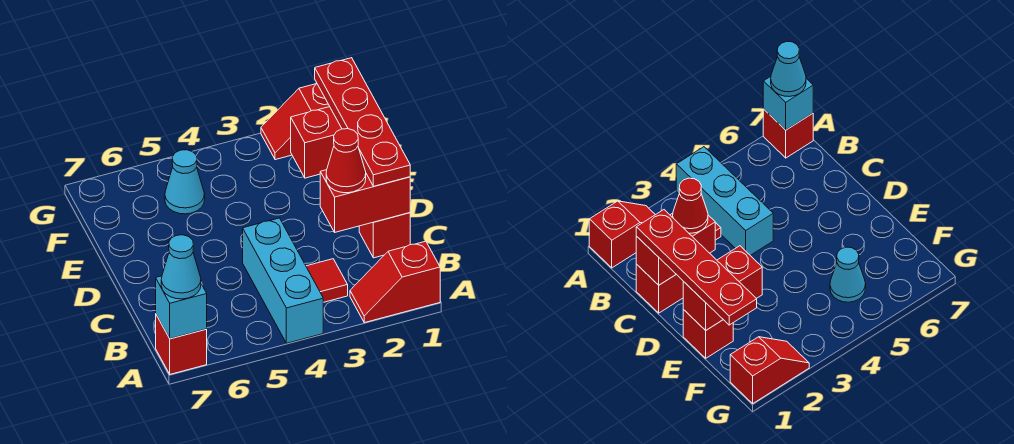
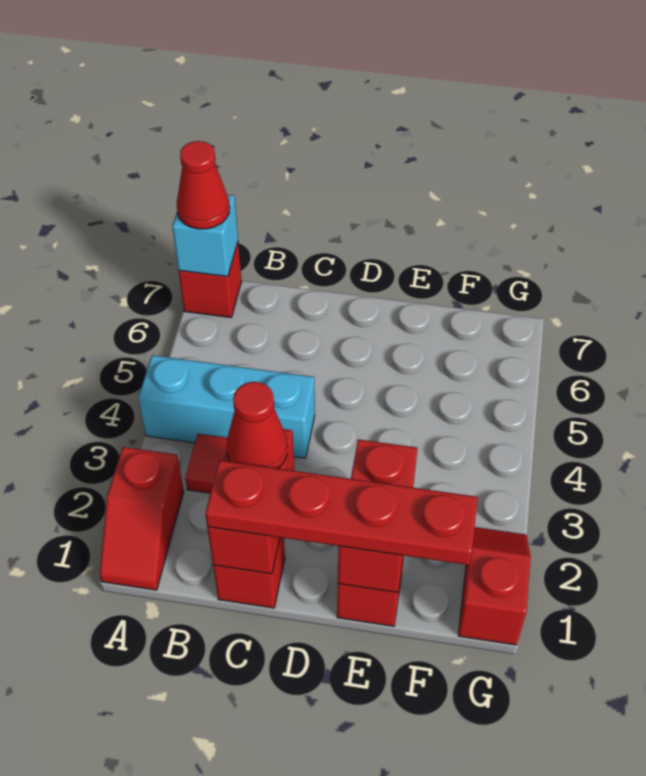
red 1x2 slope [350,241,440,323] -> red 1x2 slope turned to [100,447,184,590]
cyan 1x1 cone [161,235,201,299] -> red 1x1 cone [177,141,230,229]
cyan 1x1 cone [165,150,205,214] -> none

